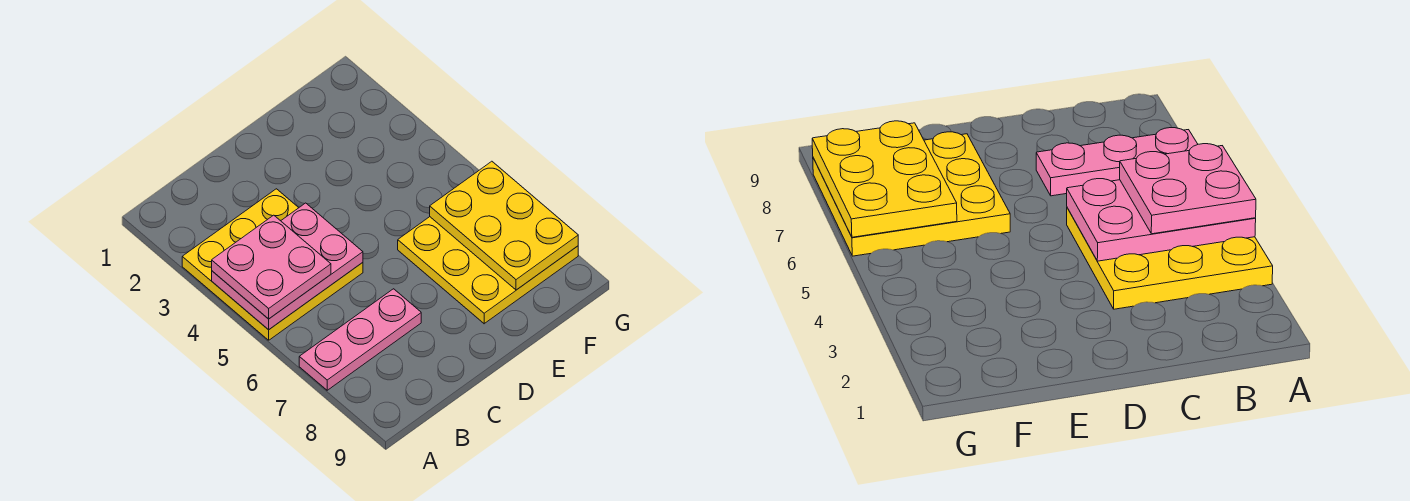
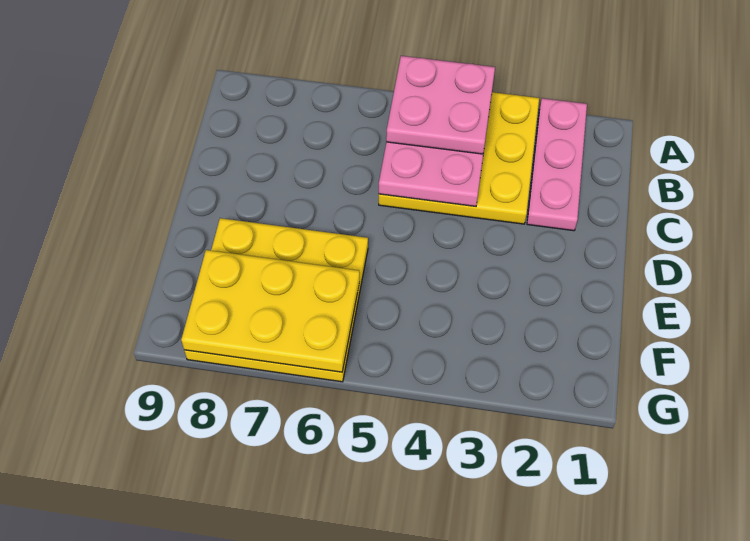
pink 1x3 plate [299,289,421,390] -> pink 1x3 plate moved to [527,98,587,231]

